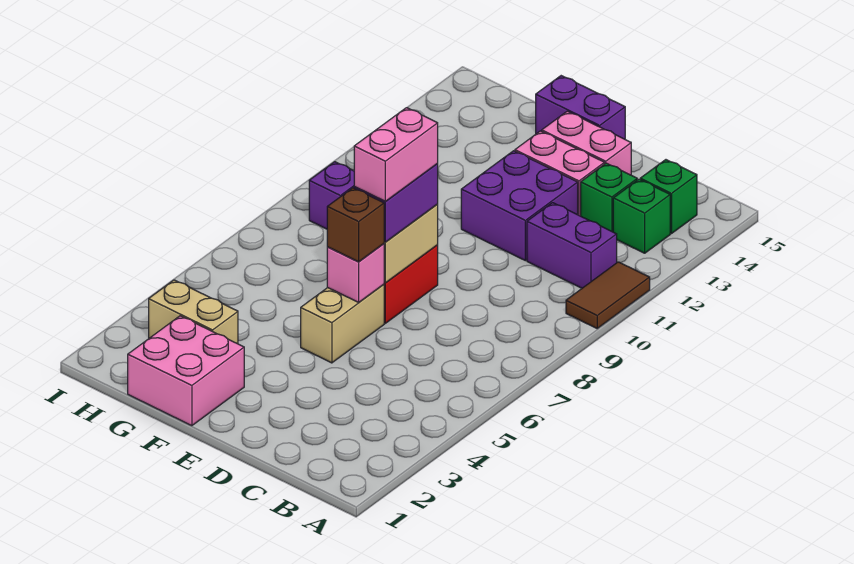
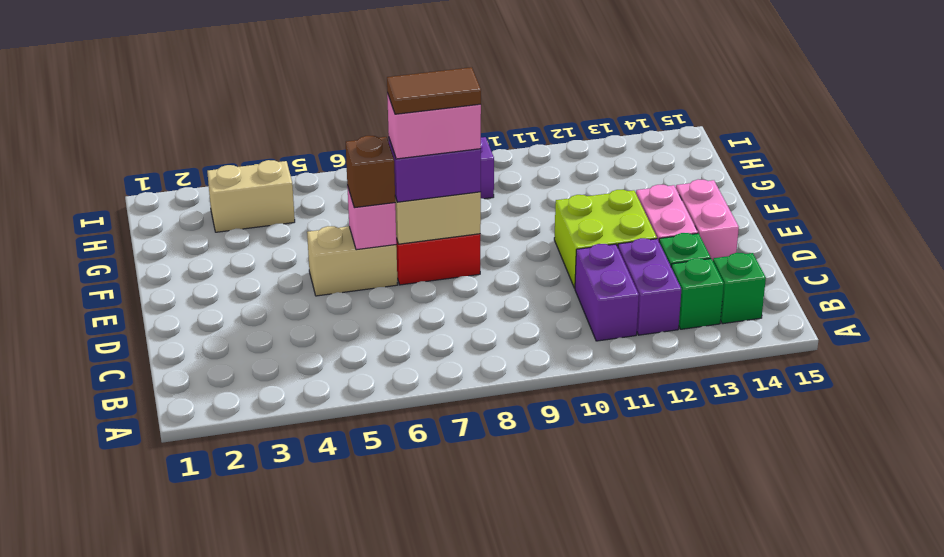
brown 1x2 tile [566,262,650,328] -> brown 1x2 tile moved to [387,67,481,114]
purple 2x2 brick [461,151,578,261] -> lime 2x2 brick [554,190,657,288]
purple 1x2 brick [536,76,625,139] -> purple 1x2 brick moved to [618,238,681,335]
pink 2x2 brick [128,316,244,426] -> none
tan 1x2 brick [149,280,238,344] -> tan 1x2 brick turned to [207,160,295,232]

